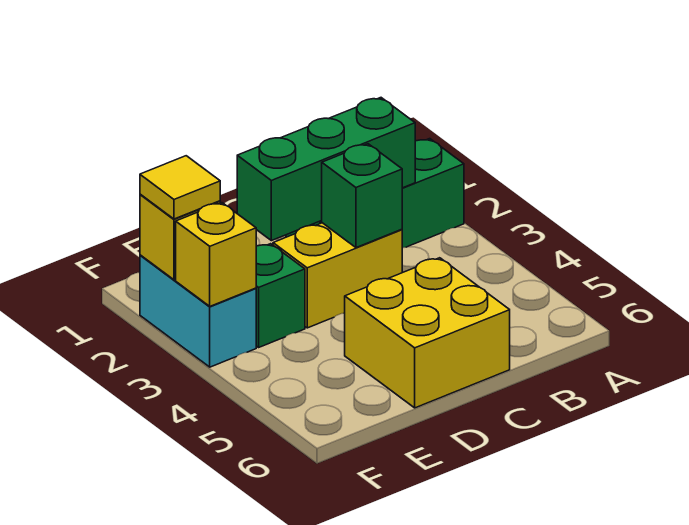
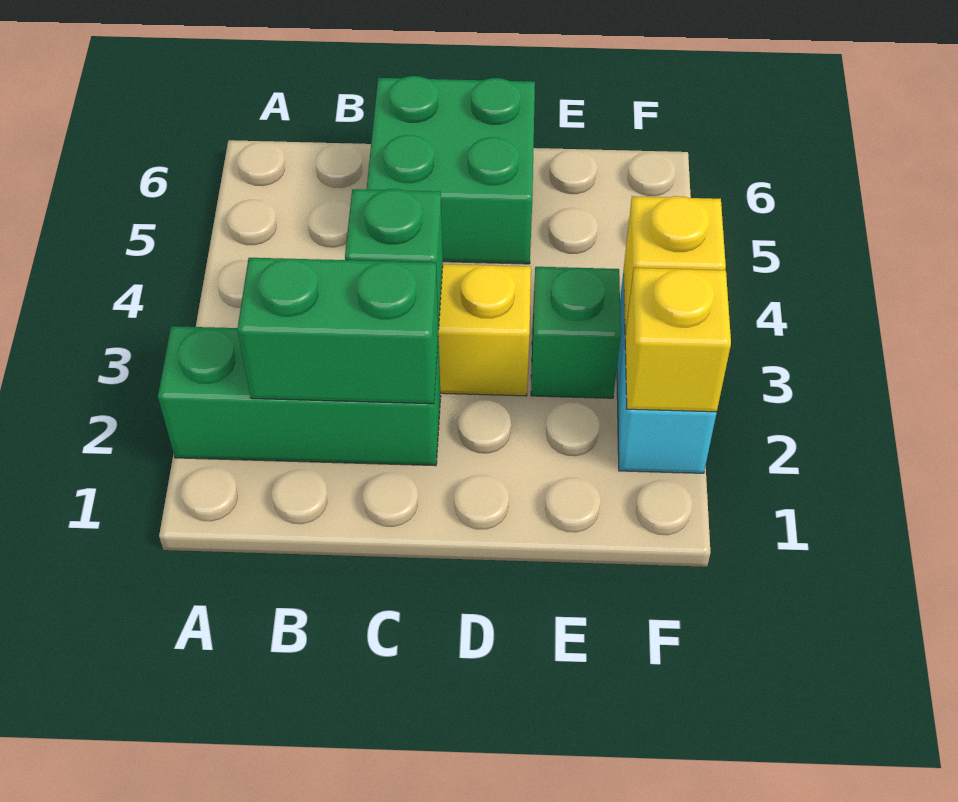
green 1x3 brick [237,98,415,241] -> green 1x2 brick [237,258,438,404]
yellow 2x2 brick [345,258,510,408] -> green 2x2 brick [366,76,535,264]
yellow 1x1 tile [140,156,220,219] -> none

